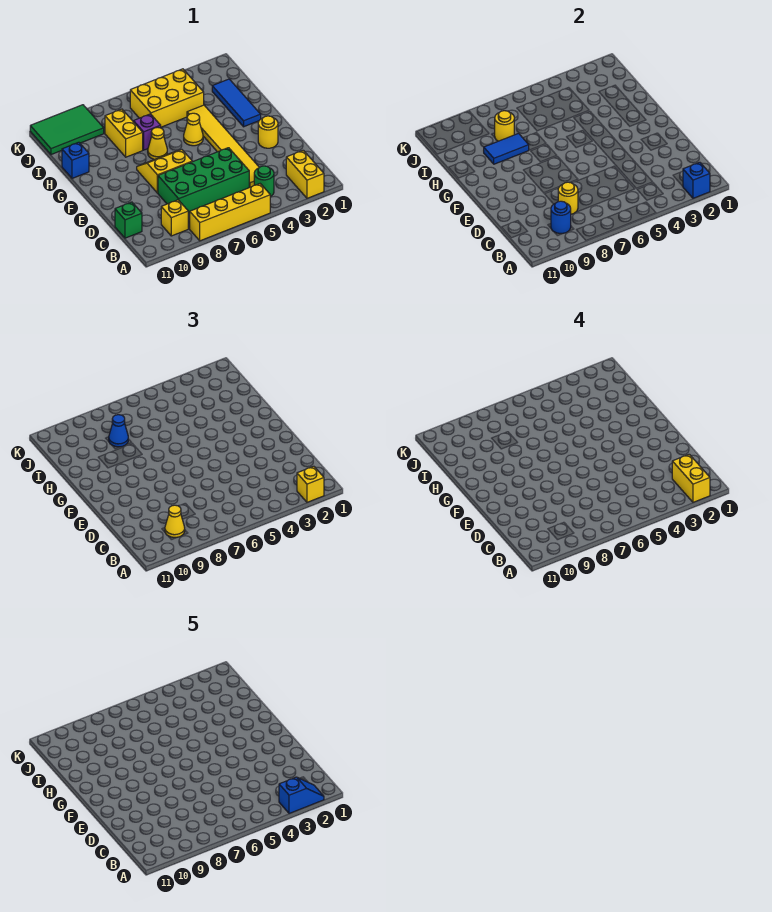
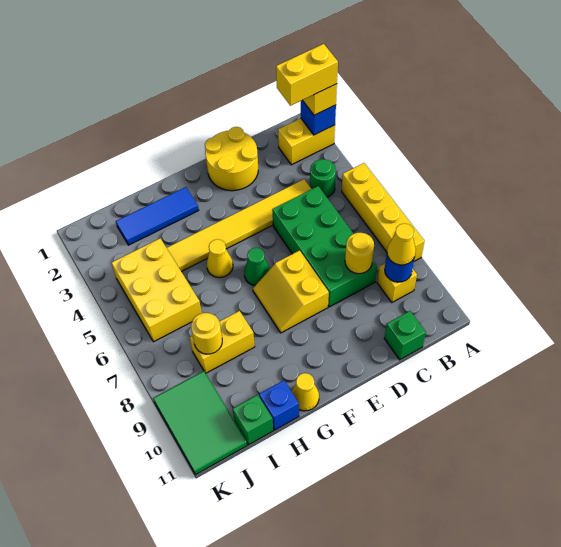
blue 1x2 slope [279,777,324,814] -> none
yellow 1x1 round brick [258,116,278,148] -> yellow 2x2 round brick [205,127,258,191]
none -> green 1x1 cone [244,248,270,286]
yellow 1x1 cone [148,127,167,159] -> yellow 1x1 cone moved to [292,373,319,411]
purple 1x1 brick [133,114,161,150] -> none
blue 1x2 tile [484,133,529,164] -> none
blue 1x1 cone [109,415,128,447] -> none
none -> green 1x1 brick [233,395,273,445]

